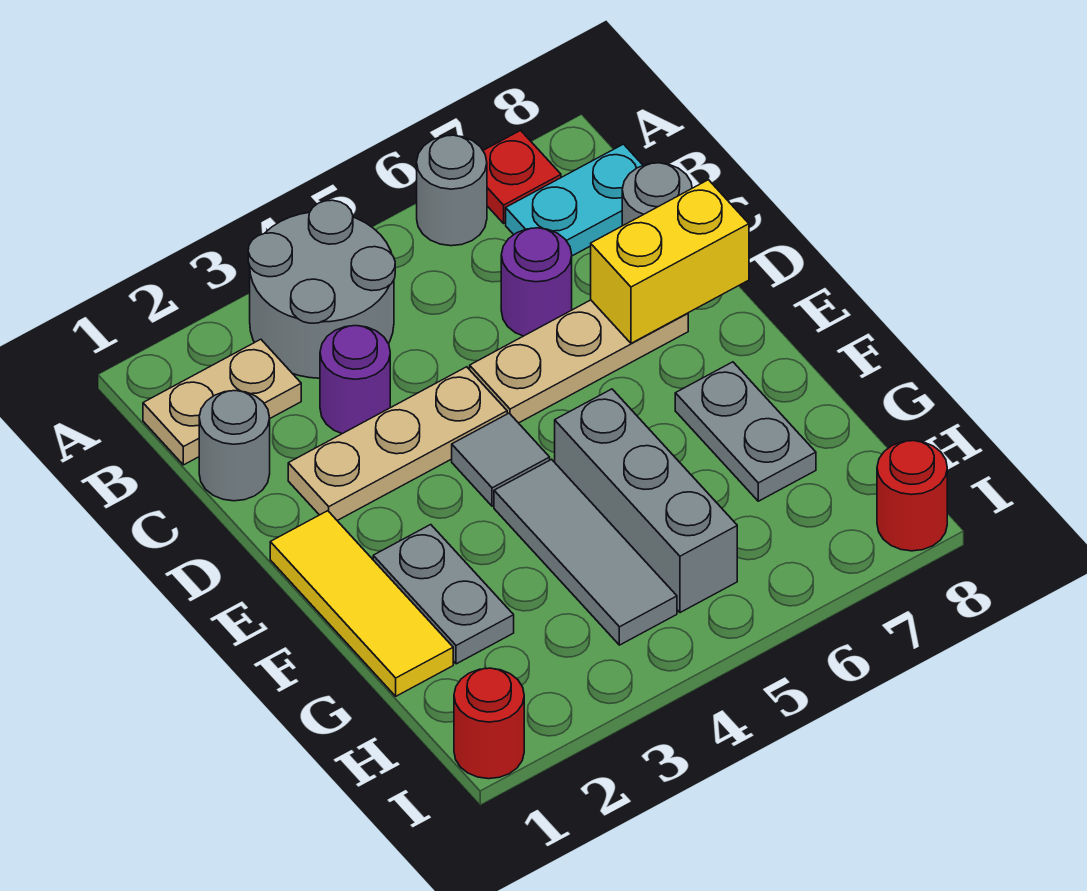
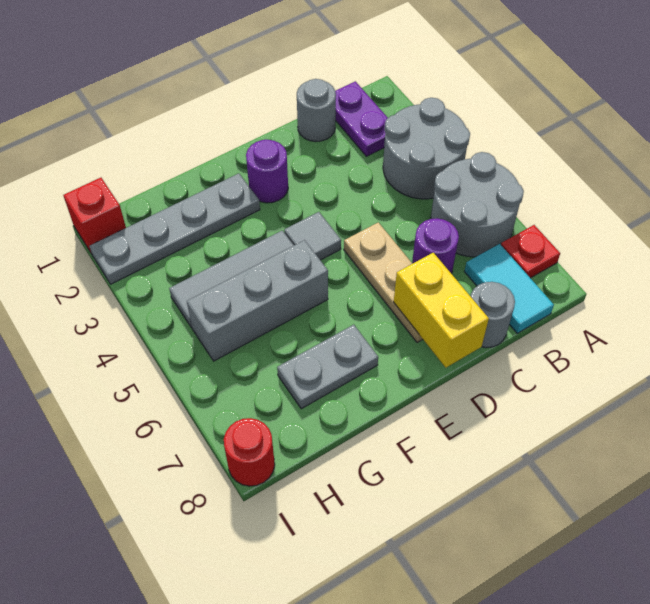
grey 1x1 round brick [417,135,487,246] -> grey 2x2 round brick [431,152,524,257]
tan 1x2 plate [143,339,301,465] -> purple 1x2 plate [335,81,388,156]
cyan 1x2 plate [506,144,643,256] -> cyan 1x2 tile [465,244,554,333]
purple 1x1 round brick [320,326,390,434] -> purple 1x1 round brick moved to [246,139,288,203]
tan 1x3 plate [288,367,507,521] -> none
yellow 1x3 tile [270,511,453,696] -> none
grey 1x2 plate [373,525,514,664] -> grey 1x4 plate [89,173,260,284]
red 1x1 round brick [454,668,524,779] -> red 1x1 brick [63,178,126,254]

